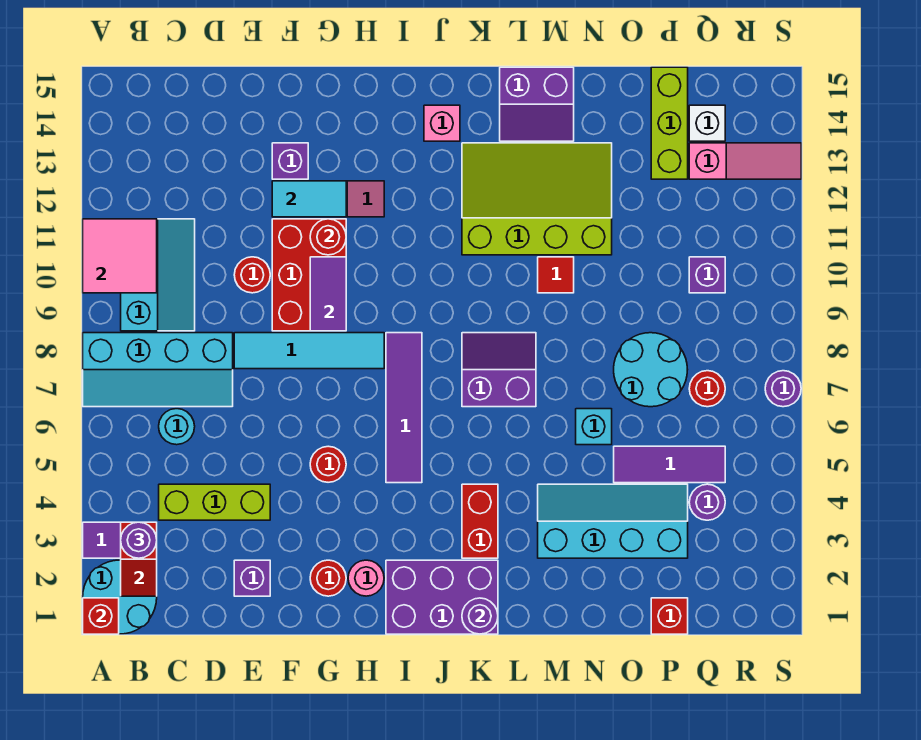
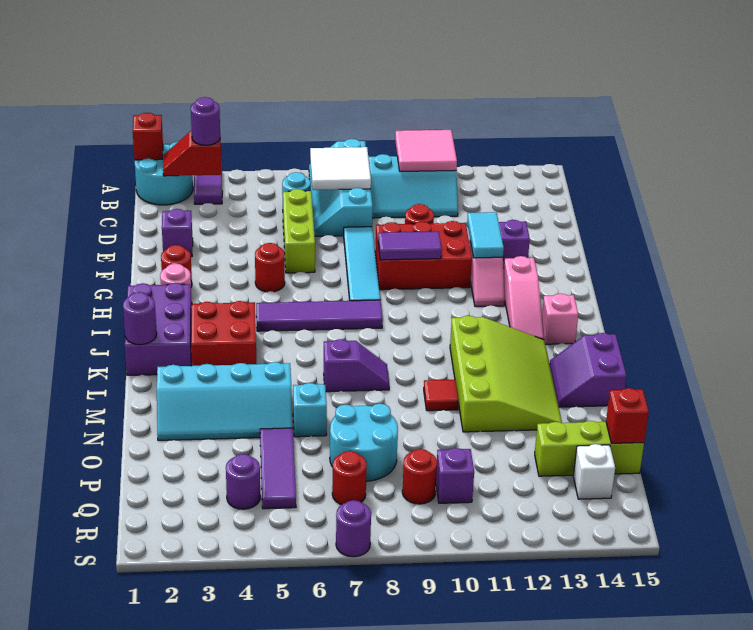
none -> white 2x2 tile [310,147,371,190]
lime 1x3 brick [159,484,270,520] -> lime 1x3 brick moved to [283,189,315,273]
red 1x1 round brick [310,219,346,255] -> red 1x1 round brick moved to [402,449,437,504]
red 1x2 brick [462,484,498,558] -> red 2x2 brick [191,301,256,366]
purple 2x2 slope [462,333,536,407] -> purple 1x2 slope [324,339,389,392]
cyan 2x4 slope [538,484,688,558] -> cyan 2x4 slope turned to [157,362,292,440]
red 1x1 brick [651,598,688,634] -> red 1x1 brick moved to [606,388,649,443]
pink 1x3 slope [689,143,801,179] -> pink 1x3 slope moved to [503,256,544,340]

